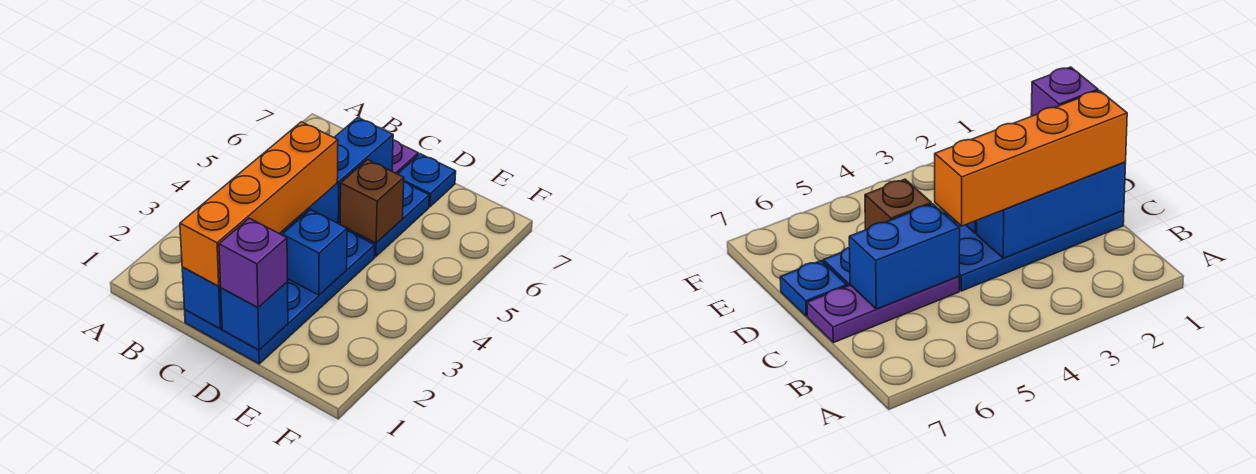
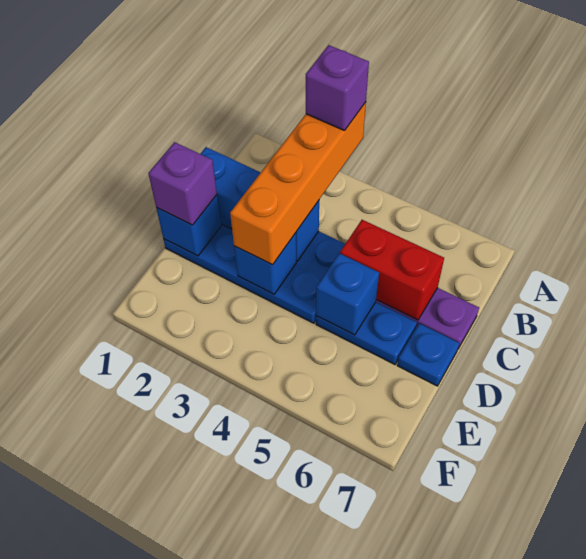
none -> purple 1x1 brick [306,45,369,131]
orange 1x4 brick [180,122,338,286] -> orange 1x4 brick turned to [230,102,366,265]
blue 1x2 brick [308,118,393,224] -> red 1x2 brick [340,220,444,320]
brown 1x1 brick [340,160,404,243] -> blue 1x1 brick [316,253,379,335]

